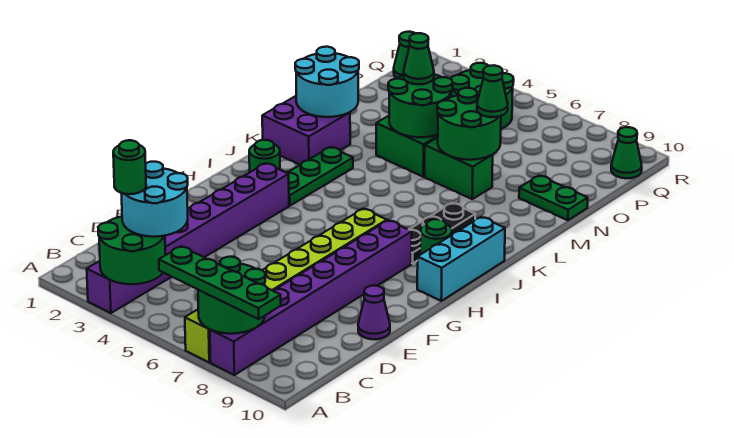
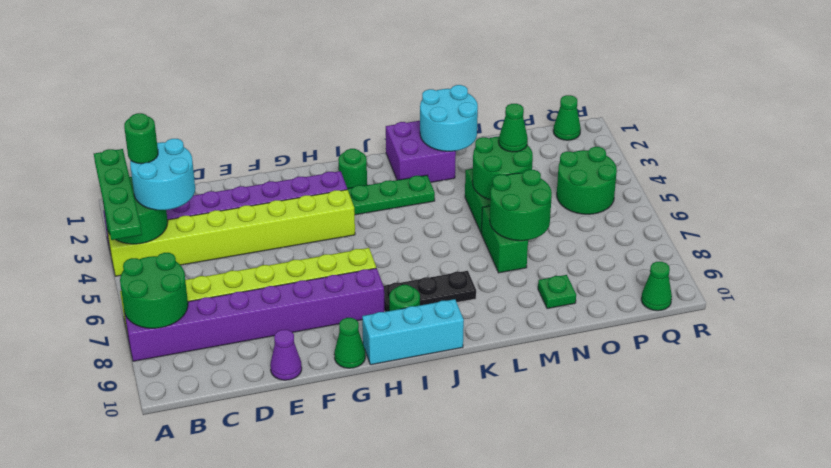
none -> lime 1x8 brick [108,190,355,276]
green 1x4 plate [159,246,281,319] -> green 1x4 plate moved to [94,149,142,240]
green 1x1 cone [477,65,508,117] -> green 1x1 cone moved to [334,318,365,368]
green 1x2 plate [519,176,588,220] -> green 1x1 plate [538,275,576,309]

